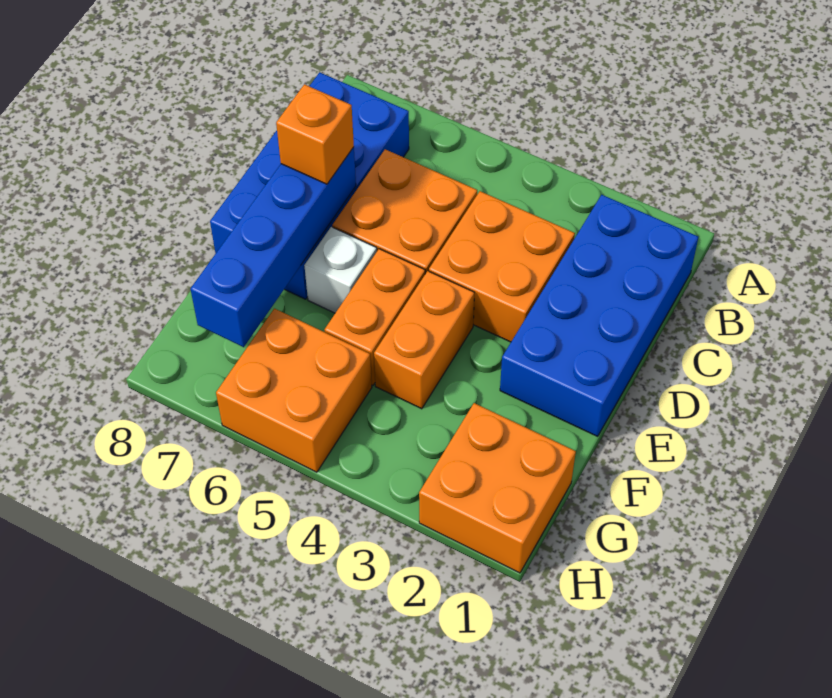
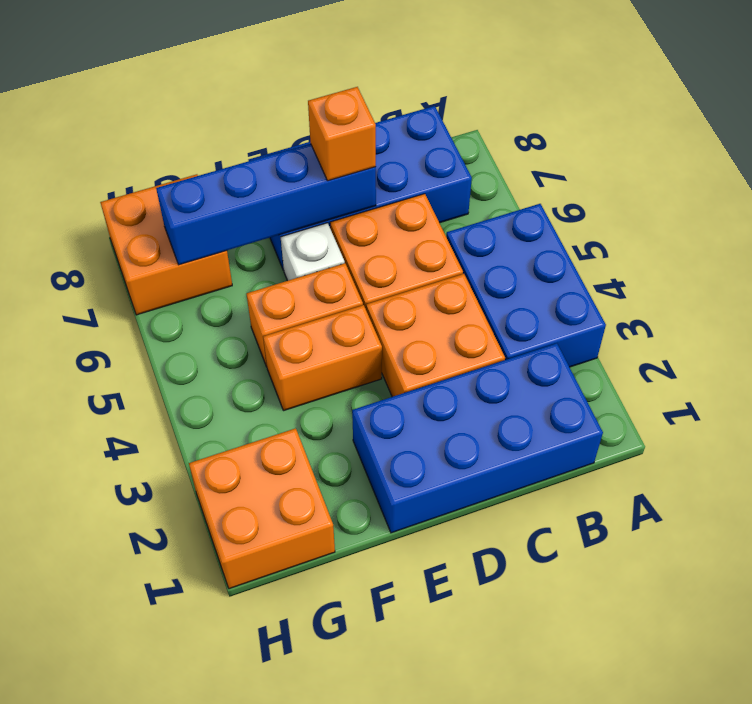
none -> blue 2x3 brick [446,204,606,367]
orange 2x2 brick [216,308,372,472] -> orange 2x2 brick moved to [100,174,232,315]

